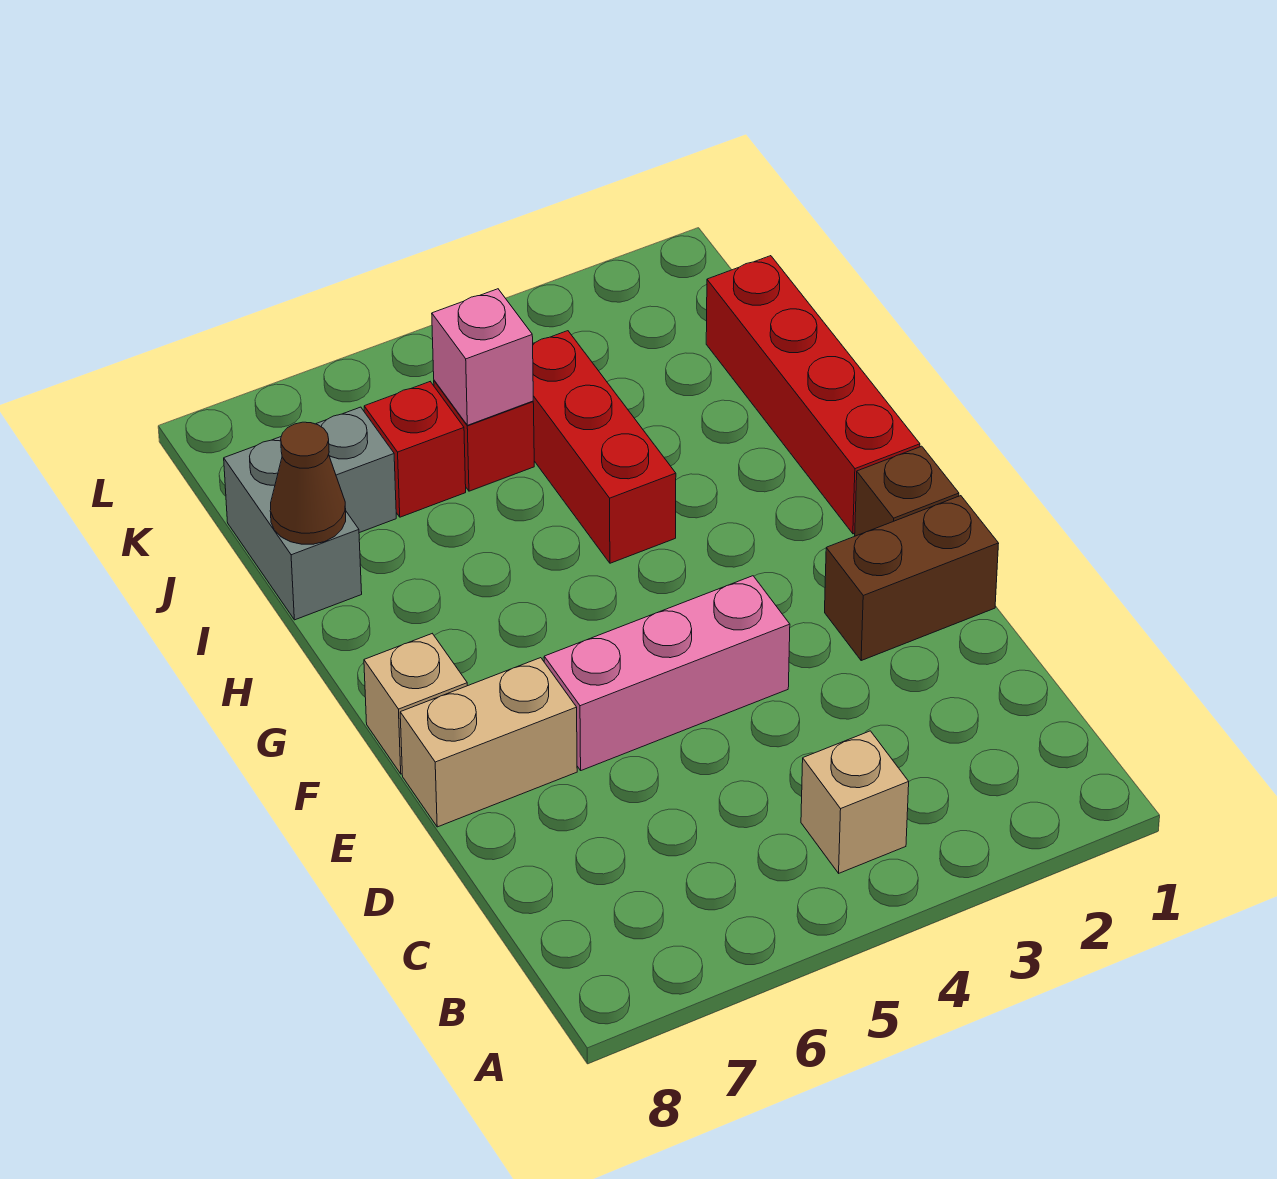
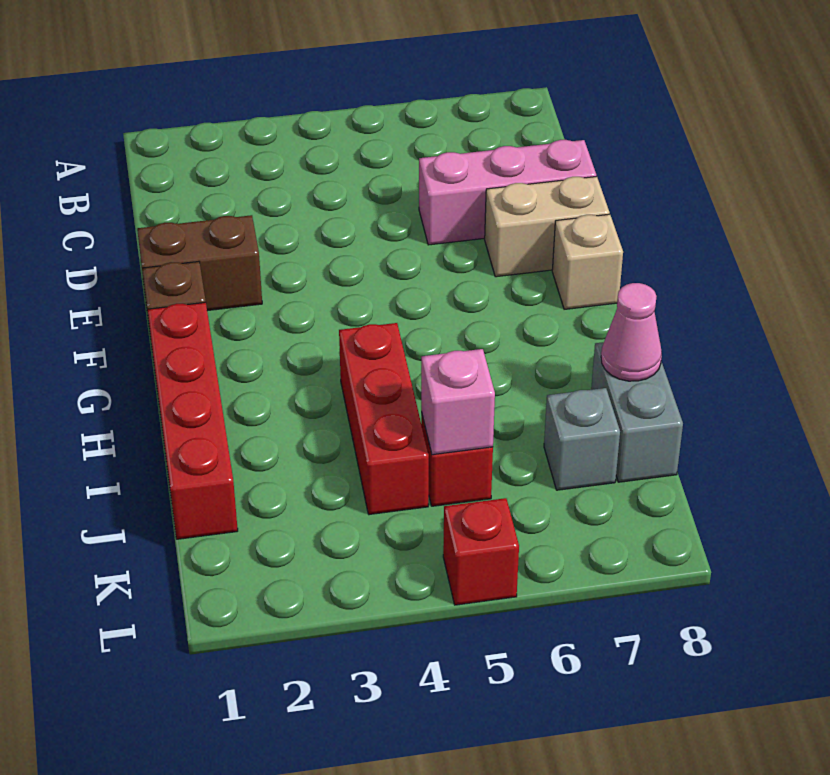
tan 1x1 brick [801,731,909,873] -> none
pink 1x3 brick [544,576,790,770] -> pink 1x3 brick moved to [419,140,596,245]
brown 1x1 cone [270,422,346,544] -> pink 1x1 cone [601,283,662,381]
red 1x1 brick [364,382,466,517] -> red 1x1 brick moved to [443,498,519,605]

